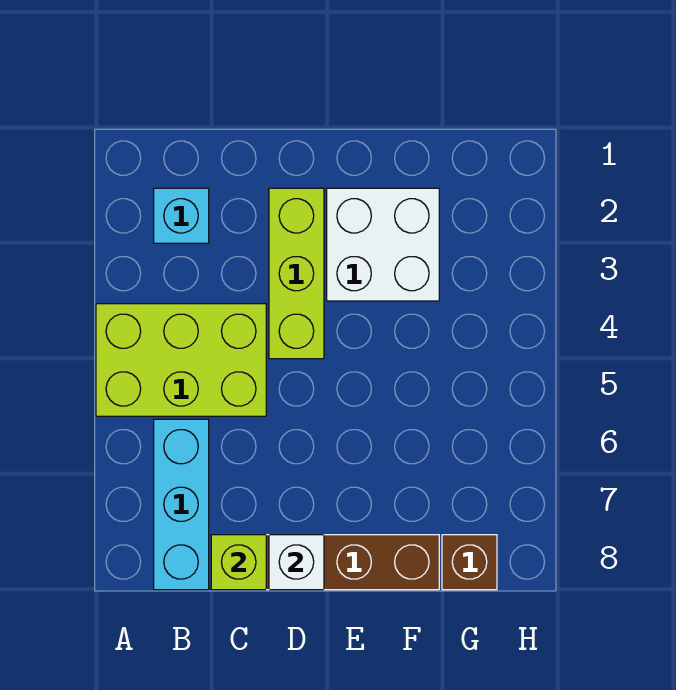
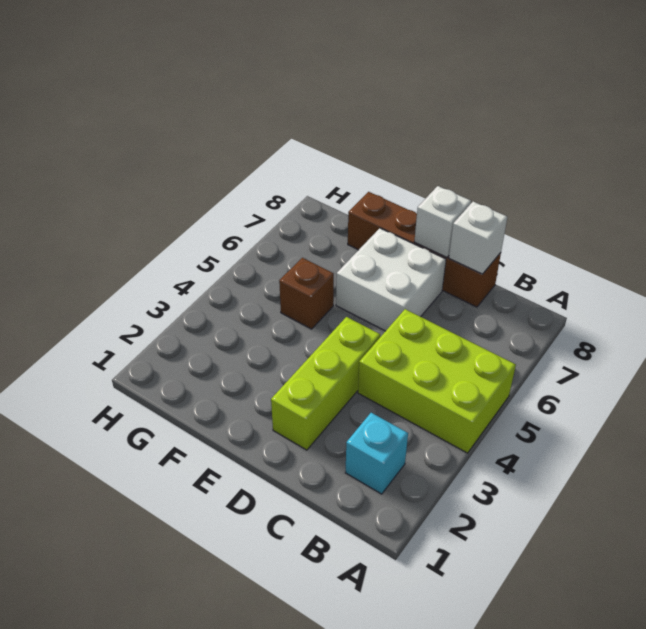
cyan 1x3 brick [154,419,209,590] -> none
lime 1x1 brick [211,535,266,590] -> white 1x1 brick [449,202,507,274]
white 2x2 brick [327,188,439,301] -> white 2x2 brick moved to [336,228,446,331]
brown 1x1 brick [442,535,497,590] -> brown 1x1 brick moved to [279,258,334,329]

